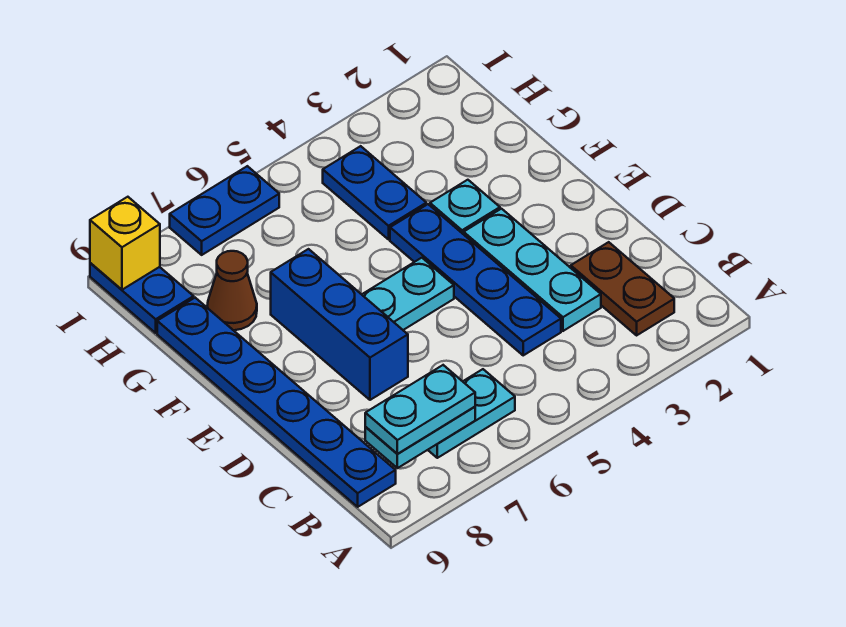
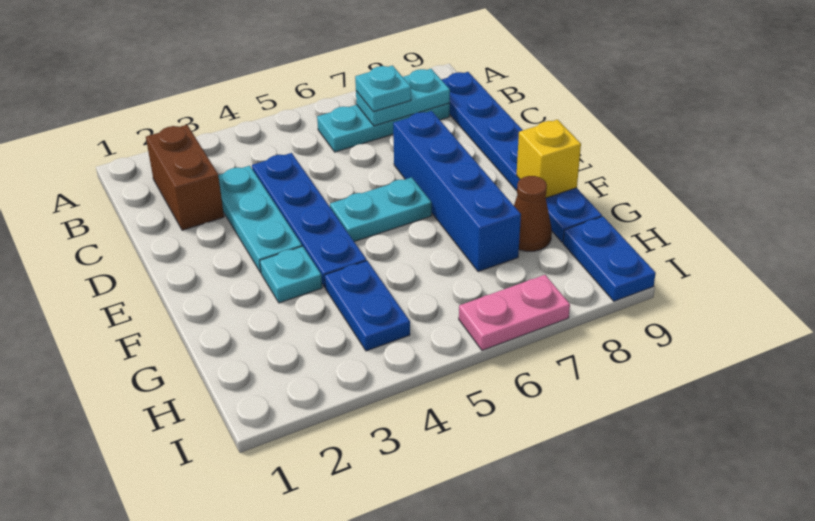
brown 1x2 plate [571,242,674,335] -> brown 1x2 brick [146,125,224,230]
cyan 1x2 plate [428,369,515,458] -> cyan 1x3 plate [317,103,450,152]
cyan 1x2 plate [365,365,475,454] -> cyan 1x1 plate [355,65,411,112]
blue 1x3 brick [271,249,408,400] -> blue 1x4 brick [393,111,521,272]
blue 1x2 plate [170,166,279,255] -> pink 1x2 plate [459,275,570,350]
yellow 1x1 brick [90,197,160,290] -> yellow 1x1 brick moved to [516,120,581,198]

